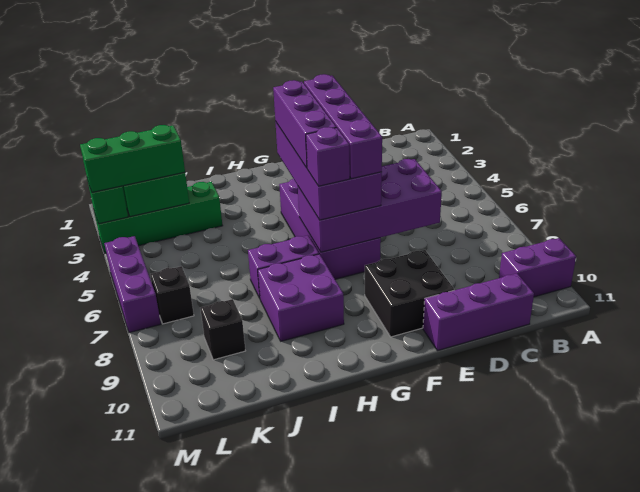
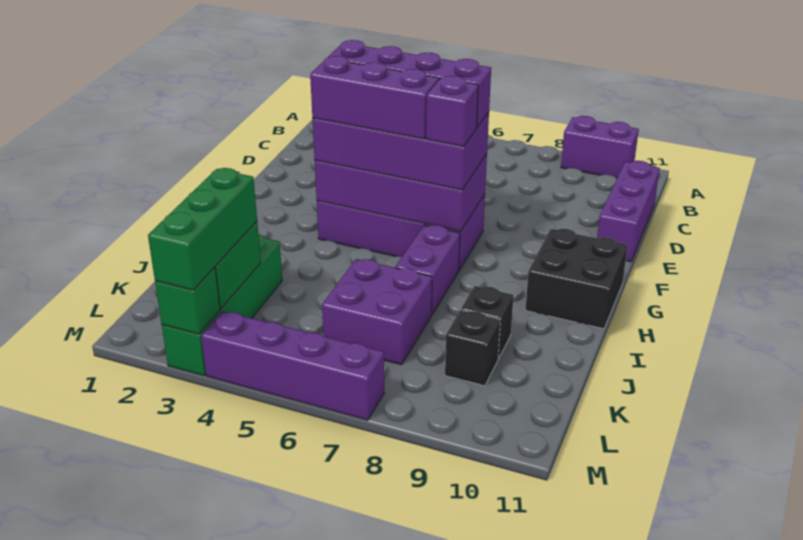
purple 1x2 brick [499,238,576,297] -> purple 1x2 brick turned to [561,116,639,178]
purple 2x4 brick [298,159,442,252] -> purple 2x4 brick turned to [315,154,487,231]
black 2x2 brick [365,250,454,337] -> black 2x2 brick moved to [525,229,628,329]
purple 2x2 brick [258,254,344,341] -> purple 2x2 brick moved to [322,259,432,365]
black 1x1 brick [150,266,194,324] -> black 1x1 brick moved to [461,286,514,359]
purple 1x3 brick [104,236,161,333] -> purple 1x4 brick [201,311,384,420]

